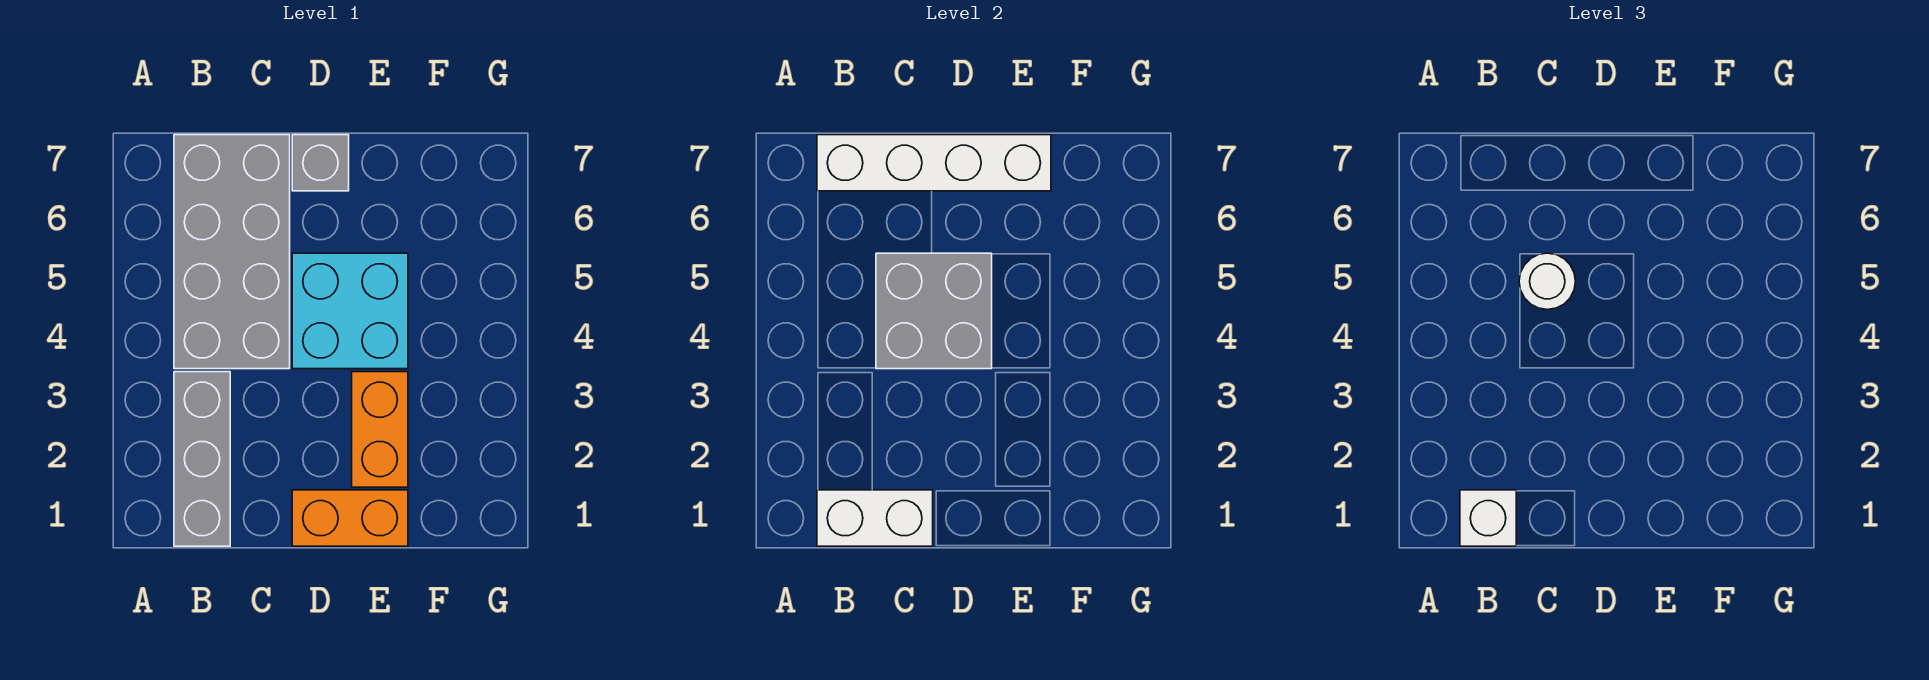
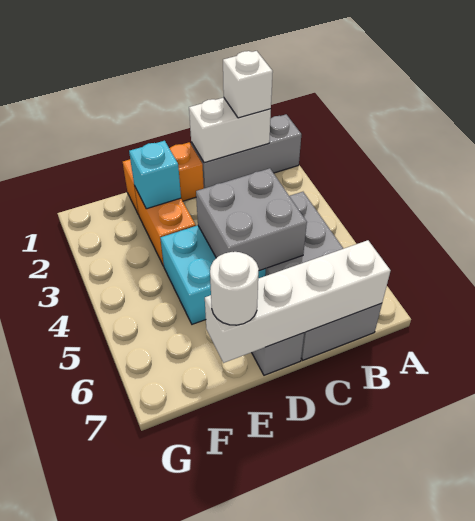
grey 1x3 brick [174,372,230,546] -> grey 1x3 brick turned to [191,114,301,188]
white 1x1 round brick [1519,253,1576,310] -> white 1x1 round brick moved to [210,252,259,325]
none -> cyan 1x1 brick [129,141,181,209]

